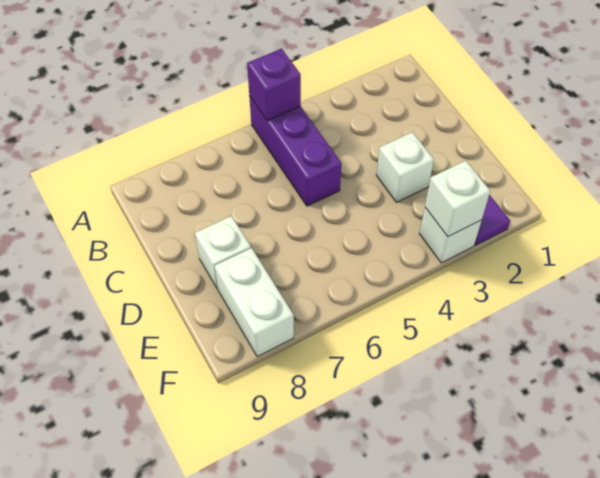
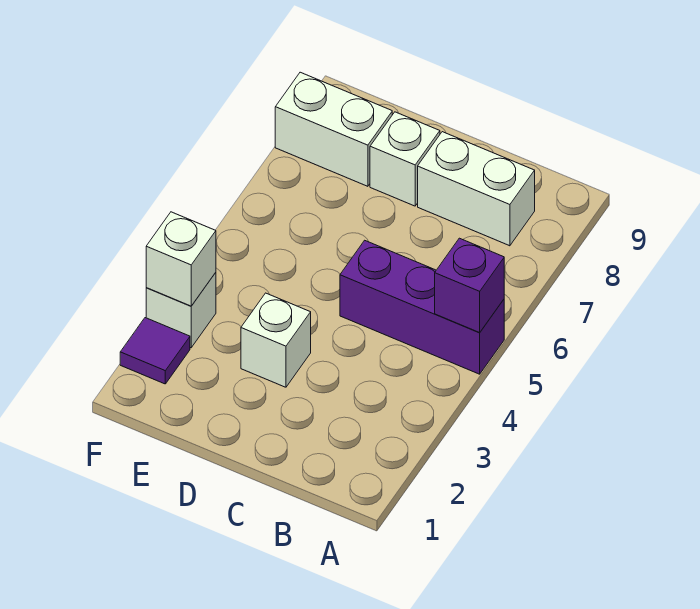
none -> white 1x2 brick [418,132,535,246]

